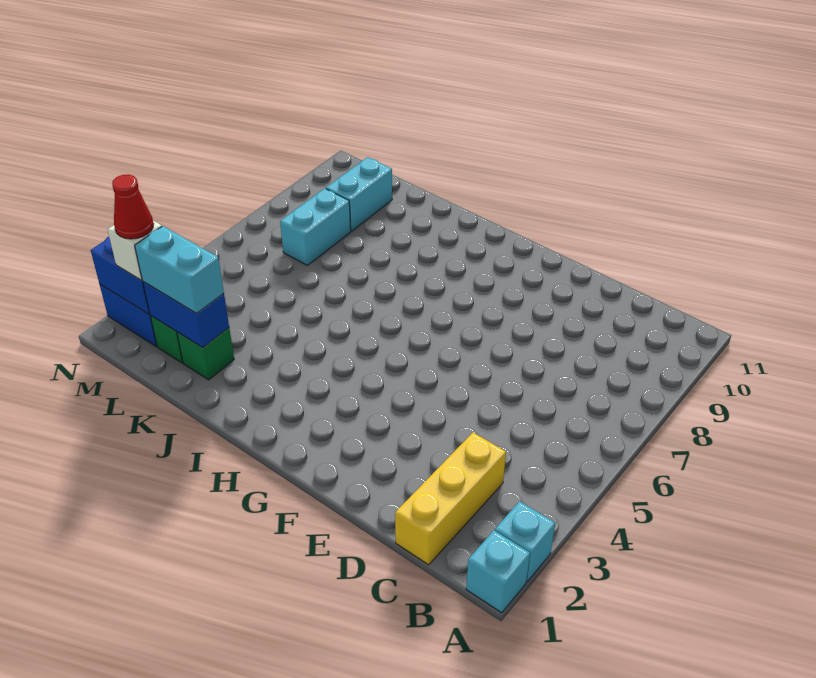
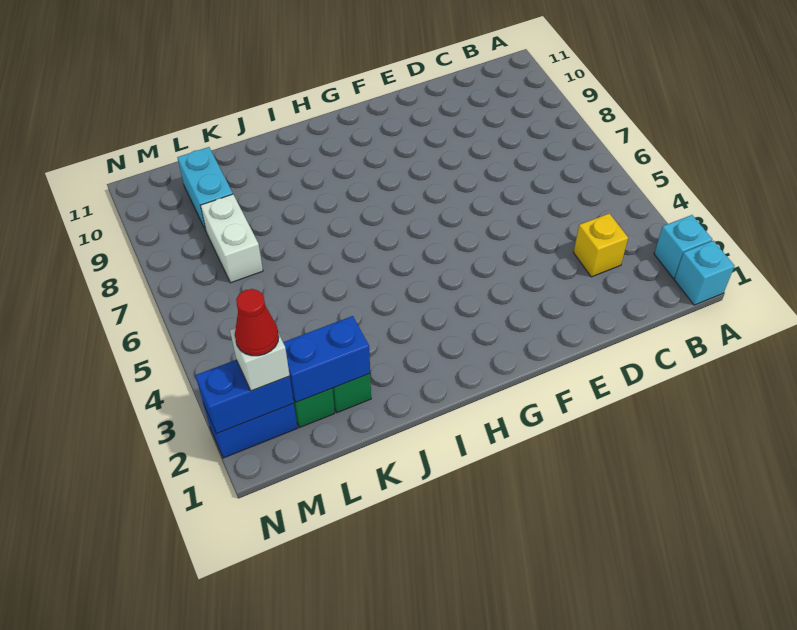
yellow 1x3 brick [395,433,506,565] -> yellow 1x1 brick [573,213,628,277]
cyan 1x2 brick [135,226,224,313] -> none
cyan 1x2 brick [280,189,351,265] -> white 1x2 brick [200,194,263,283]

